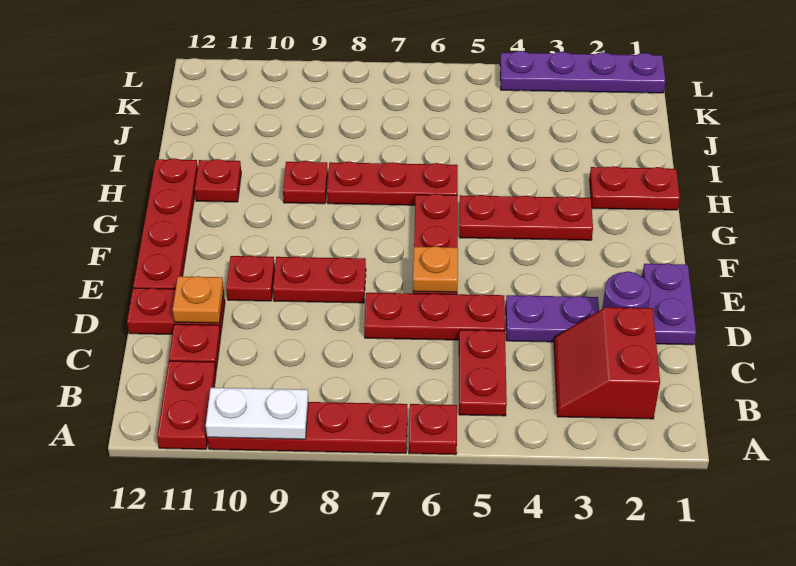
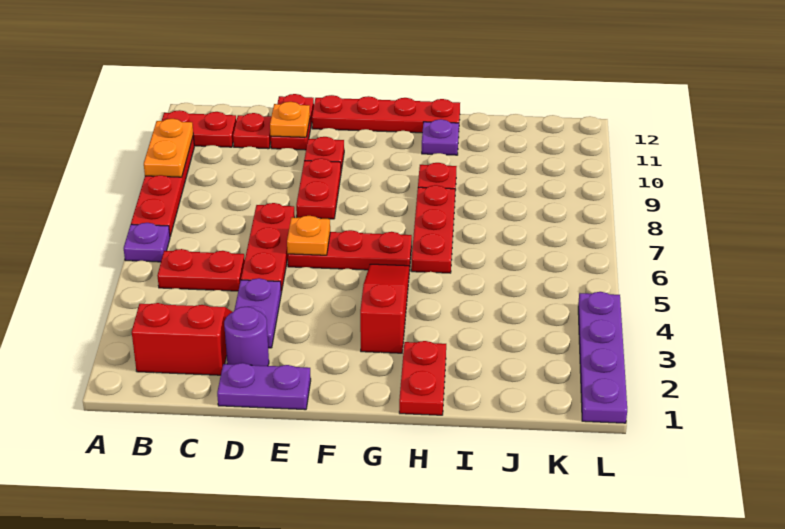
red 1x1 plate [409,404,457,455] -> purple 1x1 plate [124,223,170,262]
white 1x2 plate [206,388,308,439] -> orange 1x2 plate [144,119,193,177]
red 1x3 plate [459,195,593,240] -> red 1x3 slope [360,264,409,353]
red 1x1 plate [195,159,241,202] -> purple 1x1 plate [422,119,459,155]

